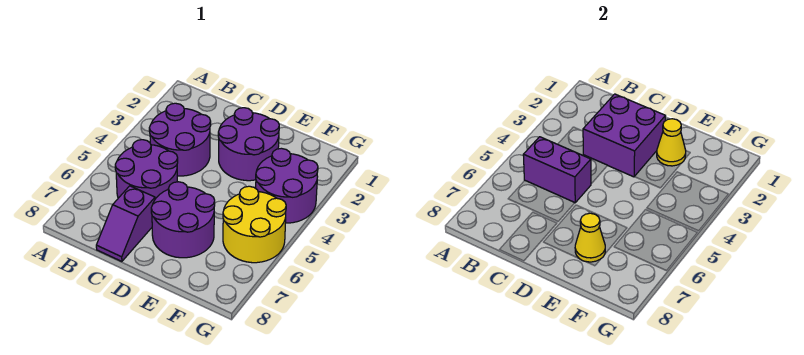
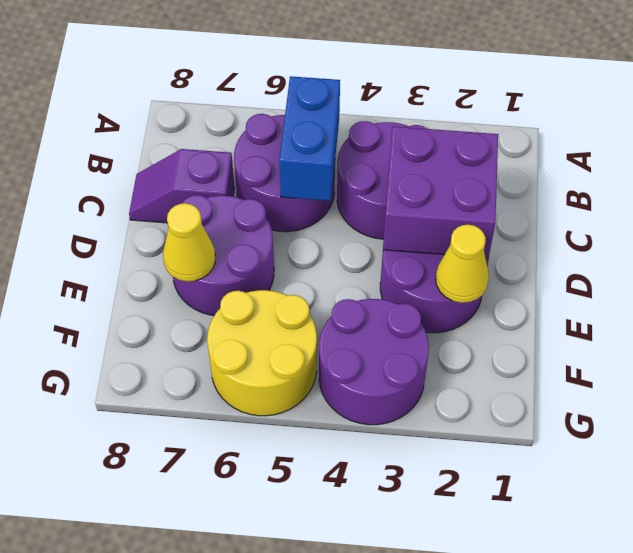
purple 1x2 brick [523,137,591,203] -> blue 1x2 brick [279,76,340,201]

